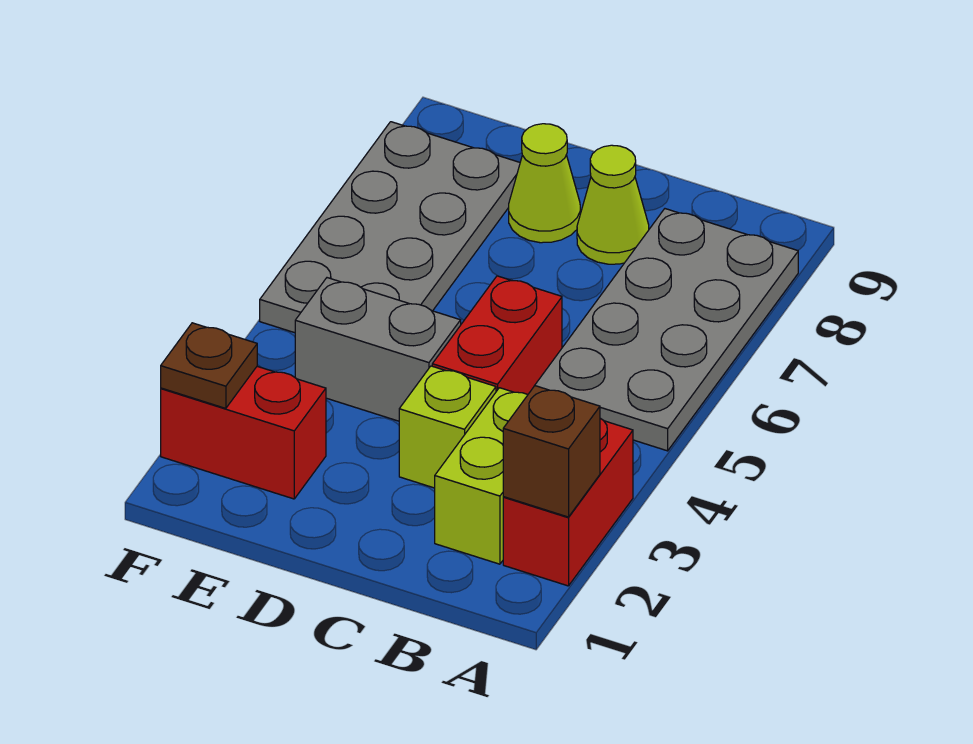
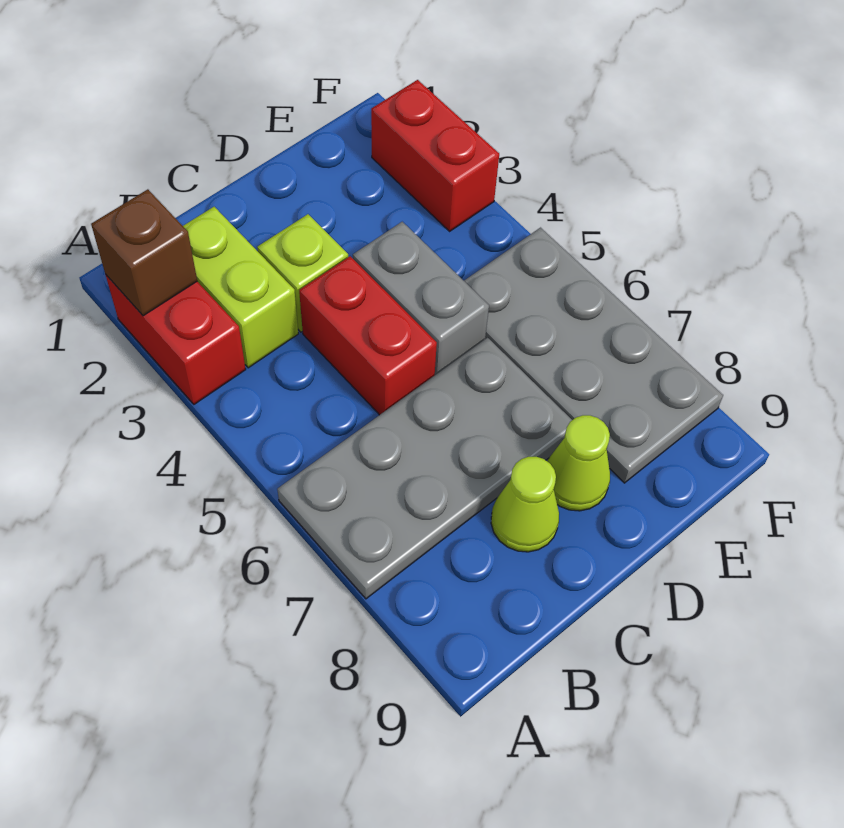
grey 2x4 plate [535,209,798,451] -> grey 2x4 plate turned to [277,338,572,599]
grey 1x2 brick [295,278,461,421] -> grey 1x2 brick turned to [353,222,489,375]
red 1x2 brick [161,366,326,499] -> red 1x2 brick turned to [371,80,499,231]
brown 1x1 plate [161,323,257,408] -> none

